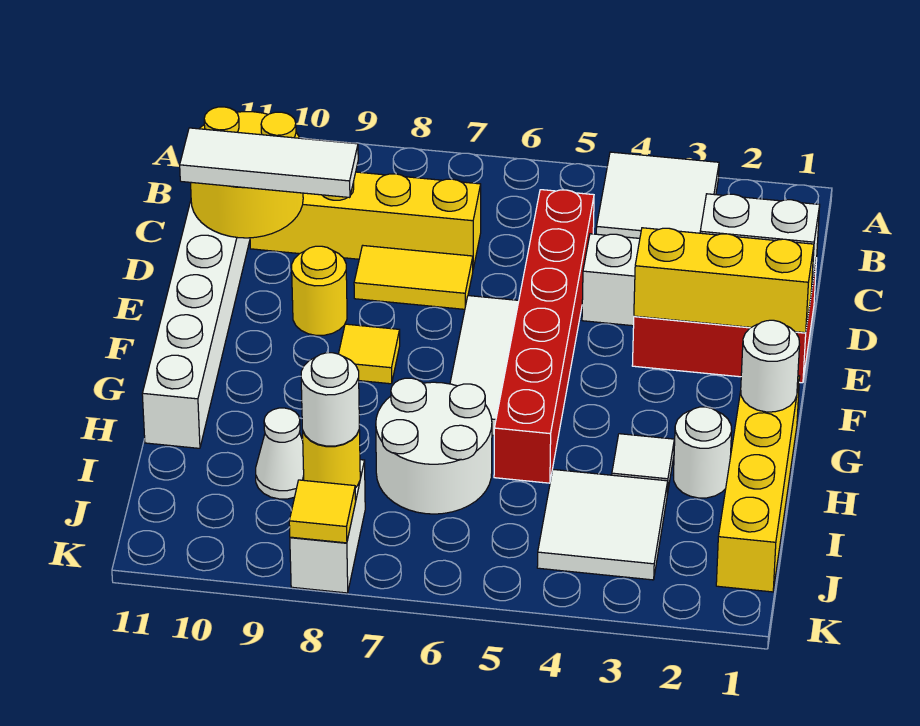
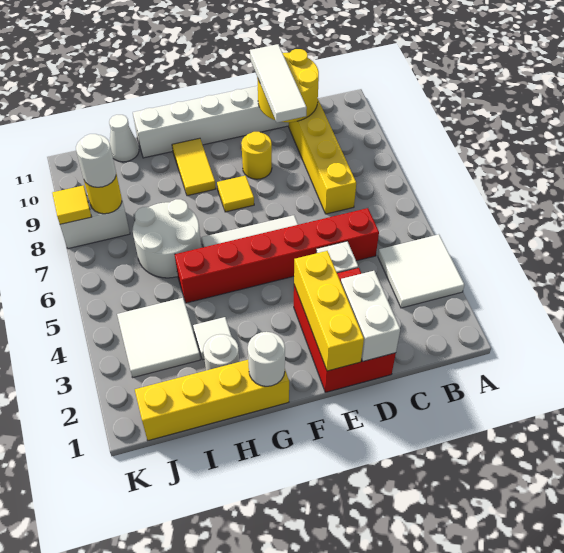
yellow 1x2 tile [354,246,473,309] -> yellow 1x2 tile moved to [172,138,216,196]
white 1x1 cone [256,408,304,499] -> white 1x1 cone moved to [109,115,139,162]

